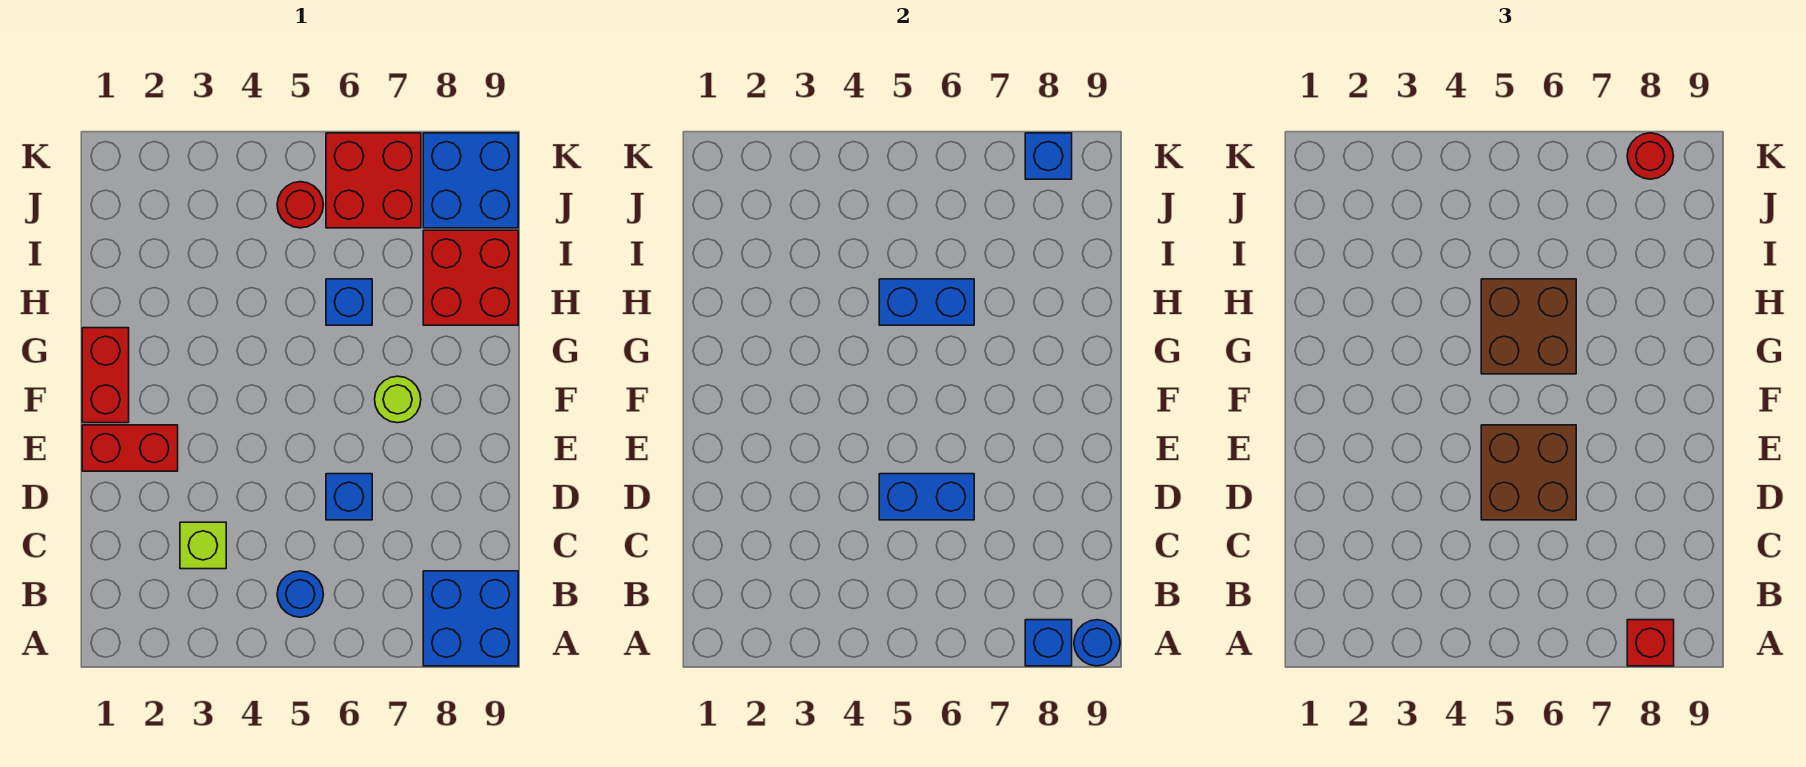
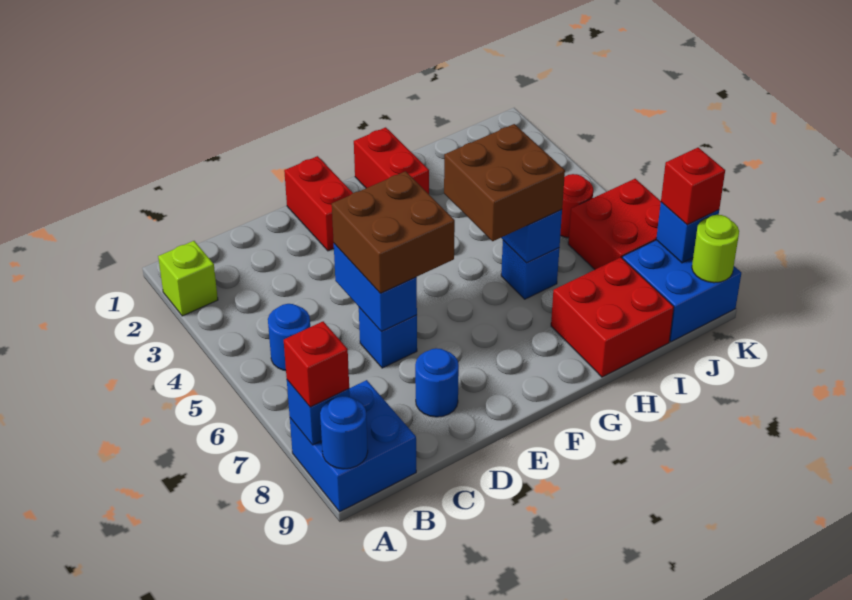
lime 1x1 brick [180,522,226,569] -> lime 1x1 brick moved to [158,241,218,316]
none -> blue 1x1 round brick [415,348,459,417]
red 1x2 brick [82,328,129,423] -> red 1x2 brick turned to [354,127,429,194]
lime 1x1 round brick [375,376,421,423] -> lime 1x1 round brick moved to [692,215,739,283]
red 1x1 round brick [1627,133,1673,179] -> red 1x1 brick [661,148,725,225]

